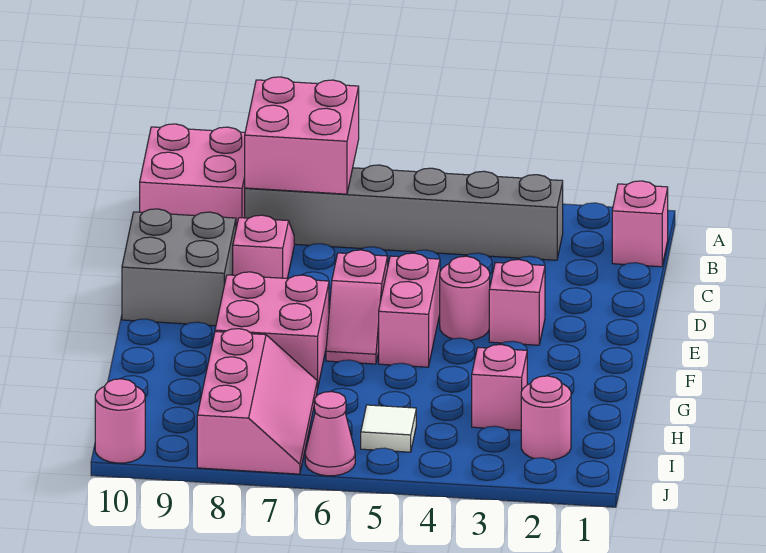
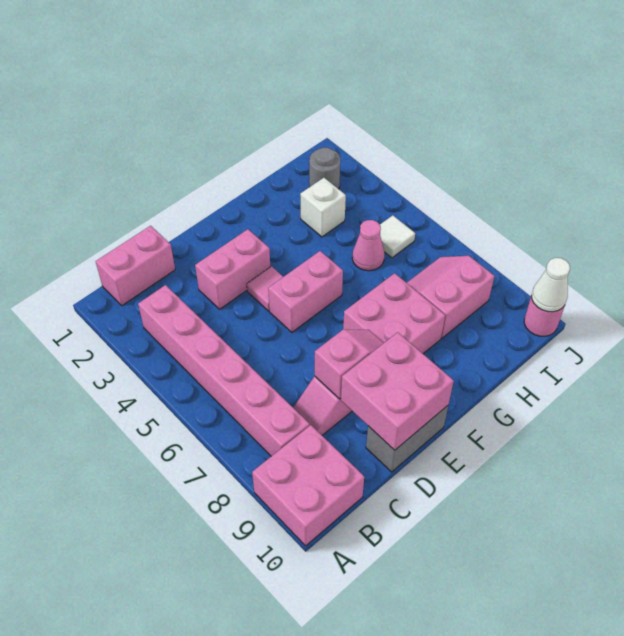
pink 2x2 brick [245,77,359,194] -> pink 2x2 brick moved to [341,332,454,450]
pink 1x1 brick [612,181,668,267] -> pink 1x2 brick [96,226,175,306]
grey 1x6 brick [245,165,563,260] -> pink 1x6 brick [138,285,310,456]
grey 2x2 brick [122,209,236,326] -> grey 1x2 brick [366,406,448,472]
pink 1x1 brick [489,260,545,345] -> pink 1x2 brick [195,229,270,309]
pink 1x1 round brick [440,256,490,340] -> pink 1x1 tile [247,266,283,311]
pink 1x2 slope [326,250,388,364] -> pink 1x2 slope moved to [315,330,383,399]
pink 1x1 brick [472,345,527,430] -> white 1x1 brick [300,178,346,237]
pink 2x3 slope [197,329,317,474] -> pink 2x2 slope [407,256,494,338]
pink 1x1 round brick [521,376,571,460] -> grey 1x1 round brick [309,148,340,189]
pink 1x1 cone [305,392,355,476] -> pink 1x1 cone moved to [352,220,384,271]
none -> white 1x1 cone [532,258,570,312]

